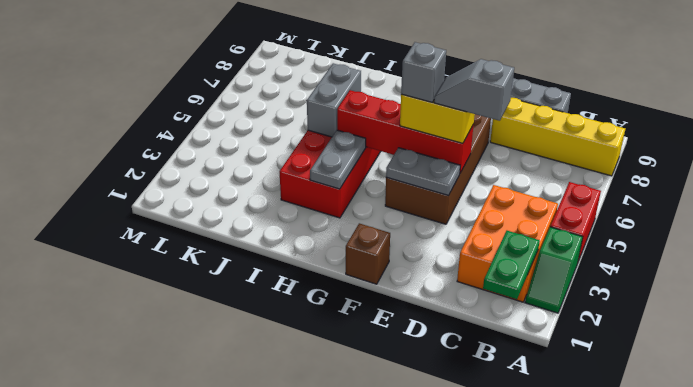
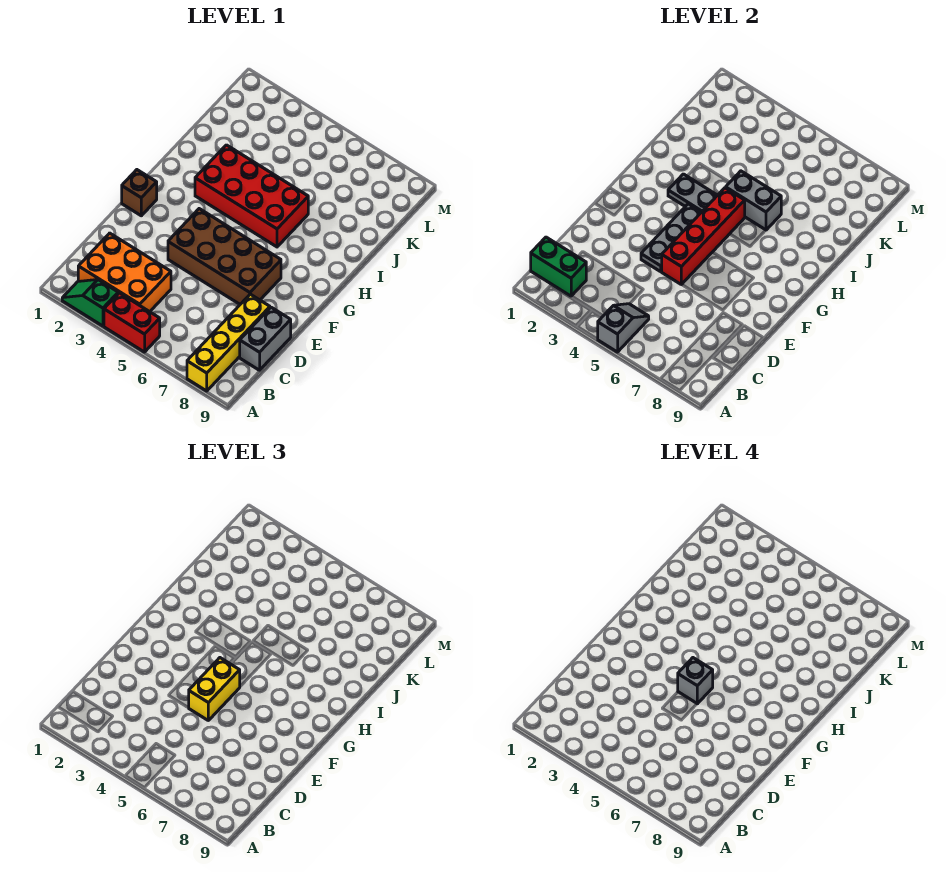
green 1x2 plate [483,231,540,299] -> green 1x2 brick [531,237,586,296]
grey 1x2 slope [434,59,514,121] -> grey 1x2 slope moved to [598,304,649,352]
grey 1x2 plate [386,148,460,196] -> grey 1x3 plate [641,204,701,272]

